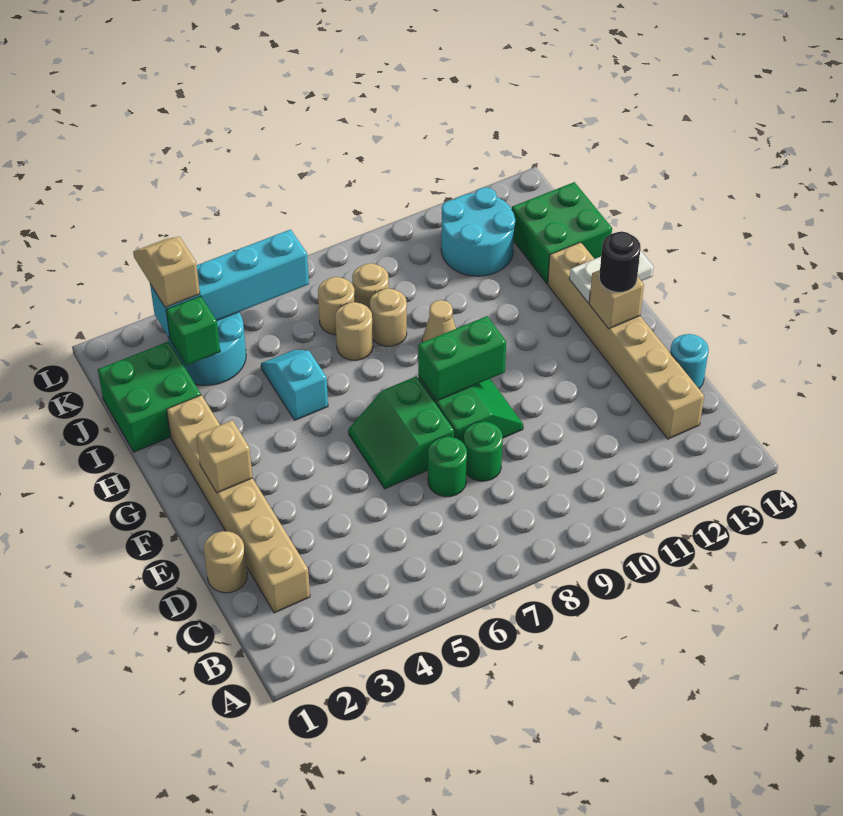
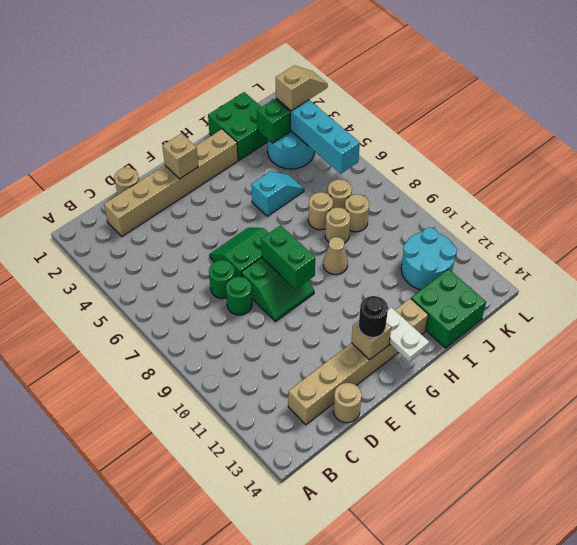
cyan 1x1 round brick [670,334,709,388] -> tan 1x1 round brick [333,383,361,423]

